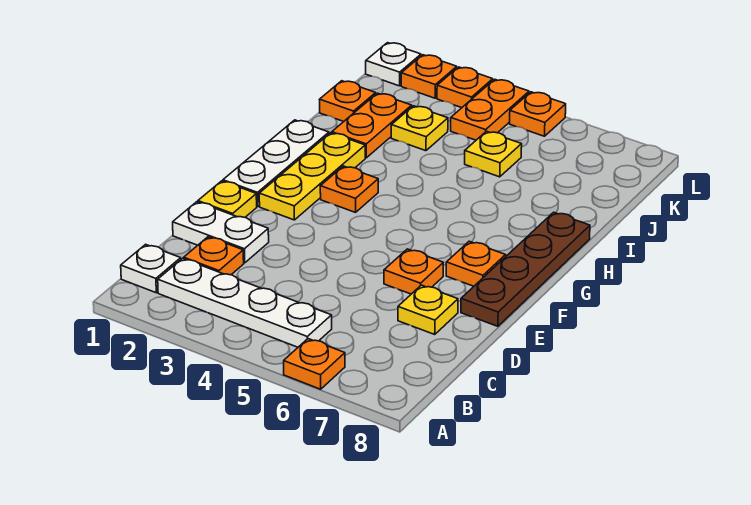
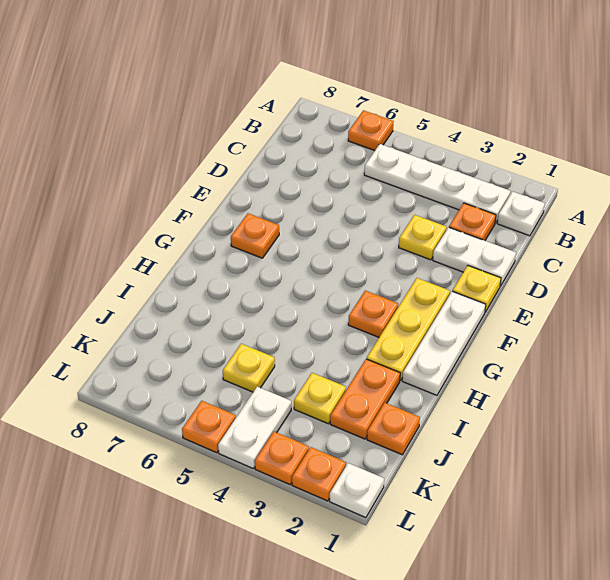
yellow 1x1 plate [398,285,458,334] -> yellow 1x1 plate moved to [399,215,447,260]
orange 1x1 plate [384,249,443,294] -> none
brown 1x4 plate [461,212,590,326] -> none
orange 1x2 plate [451,79,529,140] -> white 1x2 plate [218,387,291,468]

